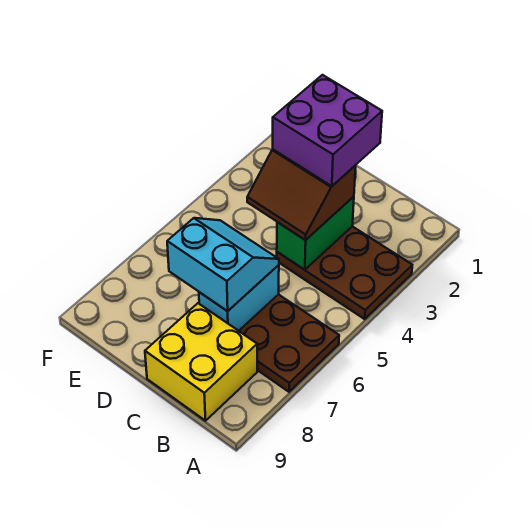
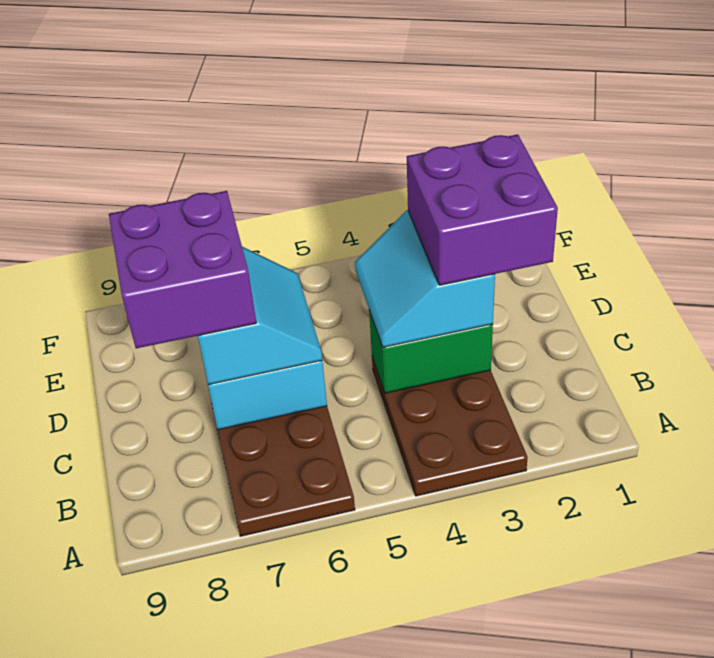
yellow 2x2 brick [145,303,257,421] -> none
brown 2x2 slope [247,150,356,240] -> cyan 2x2 slope [355,210,495,347]
none -> purple 2x2 brick [109,191,256,348]

